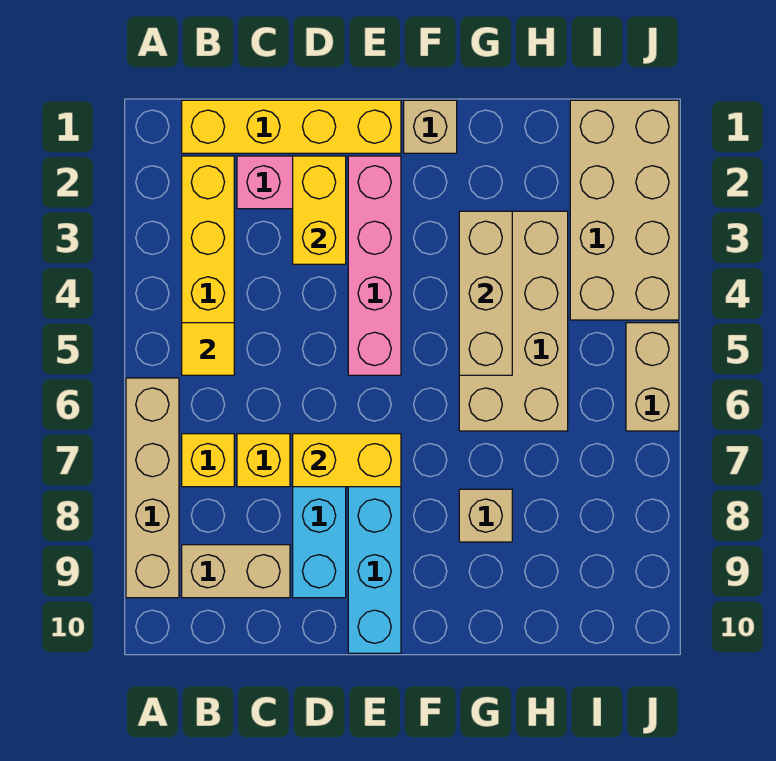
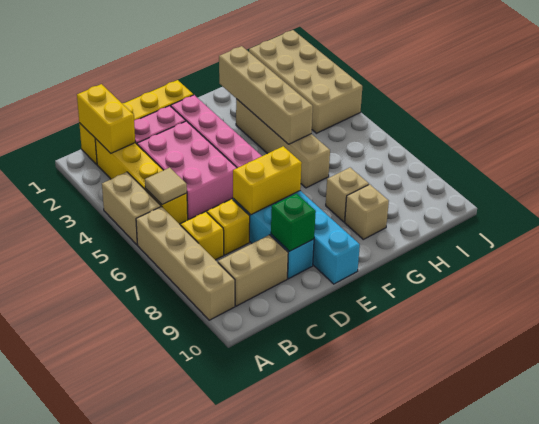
yellow 1x1 tile [182,323,234,375] -> tan 1x1 tile [145,168,187,205]
none -> pink 2x3 brick [137,121,237,219]
yellow 1x2 brick [293,156,346,264] -> yellow 1x2 brick moved to [77,84,135,153]
none -> green 1x1 brick [271,194,316,251]
tan 1x1 brick [404,100,457,153] -> tan 1x1 brick moved to [345,184,389,239]
tan 2x4 brick [459,211,568,431] -> tan 1x4 brick [236,99,330,188]
tan 1x3 brick [459,211,512,375] -> tan 1x4 brick [219,46,313,144]
tan 1x2 brick [626,323,679,431] -> tan 1x2 brick moved to [102,172,161,245]

